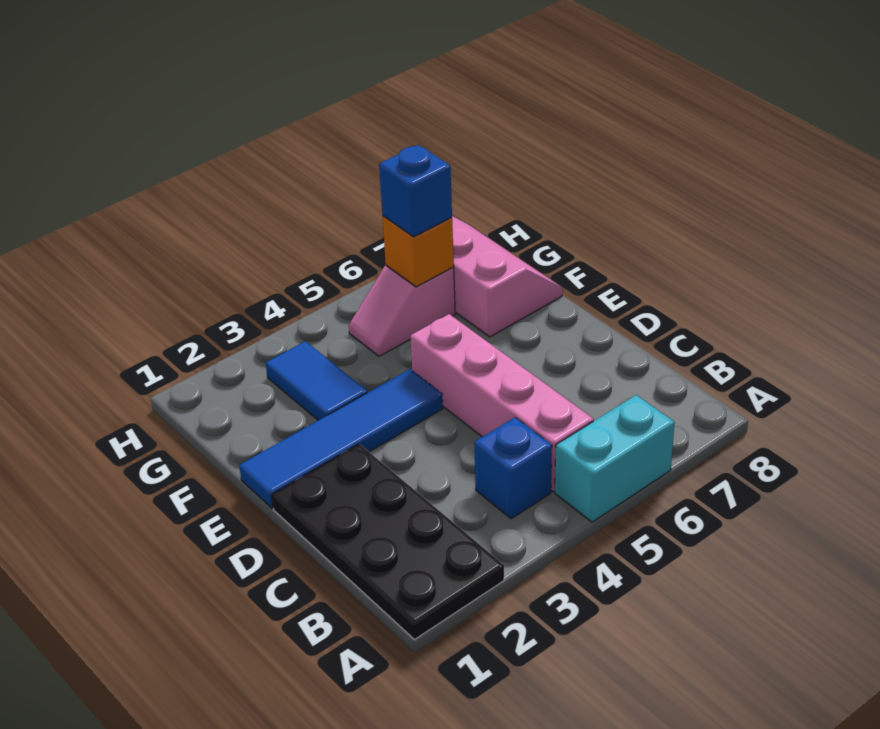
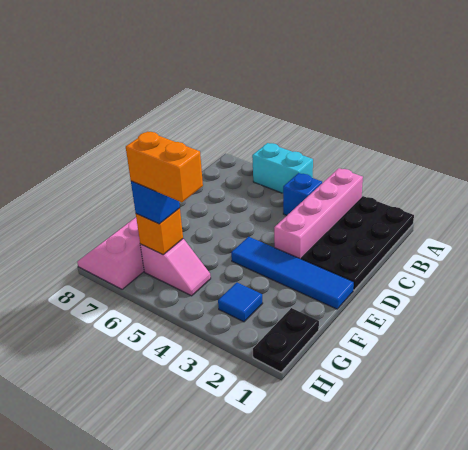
pink 1x4 brick [410,314,594,492] -> pink 1x4 brick moved to [274,168,363,259]
blue 1x2 tile [266,341,367,420] -> blue 1x1 tile [218,283,263,322]
none -> black 1x2 plate [253,308,319,372]
none -> orange 1x2 brick [126,132,203,202]

